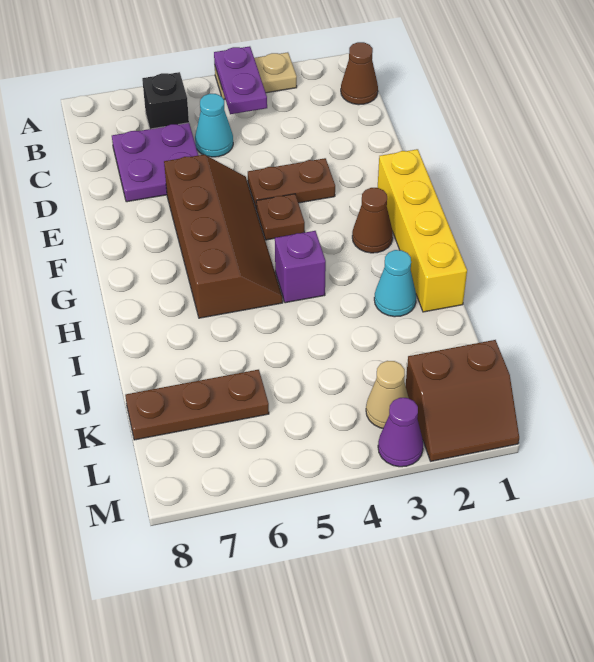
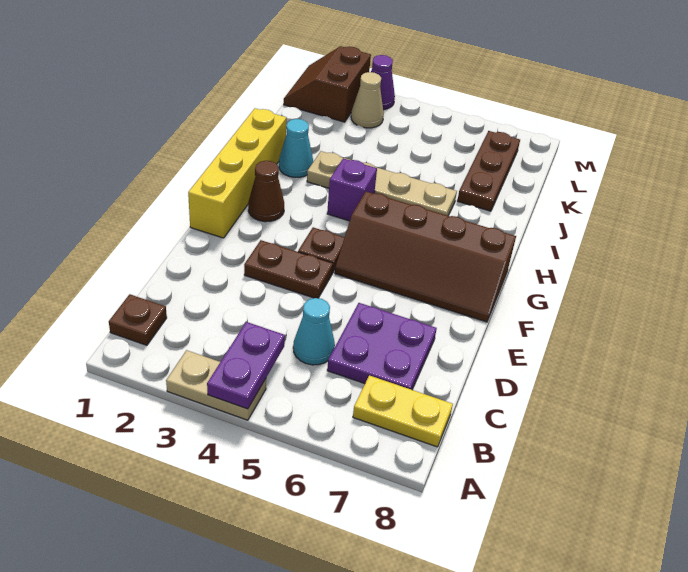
brown 1x1 cone [341,42,378,105] -> brown 1x1 plate [109,294,167,345]
black 1x1 brick [142,72,189,129] -> none
none -> yellow 1x2 plate [353,375,453,447]
brown 2x4 slope [164,155,283,318] -> brown 2x4 slope turned to [335,191,516,322]
none -> tan 1x4 plate [307,151,457,216]
brown 1x3 plate [125,370,269,440] -> brown 1x3 plate turned to [457,131,520,211]
brown 2x2 slope [406,340,519,461] -> brown 2x2 slope turned to [284,46,371,122]

